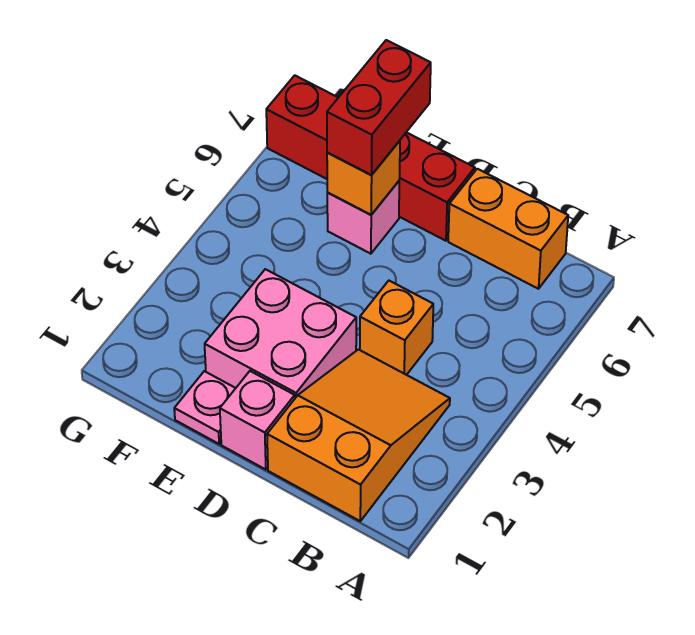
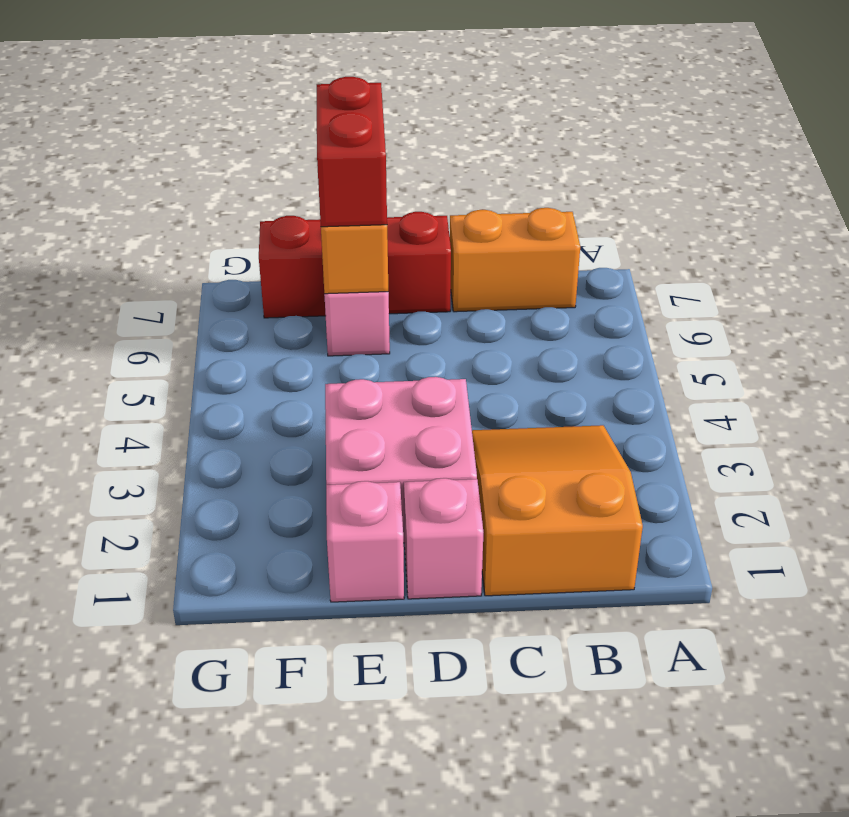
orange 1x1 brick [360,281,433,375] -> none
red 1x4 brick [266,75,475,241] -> red 1x3 brick [259,212,451,318]
pink 1x1 plate [174,371,236,444] -> pink 1x1 brick [326,481,404,602]

